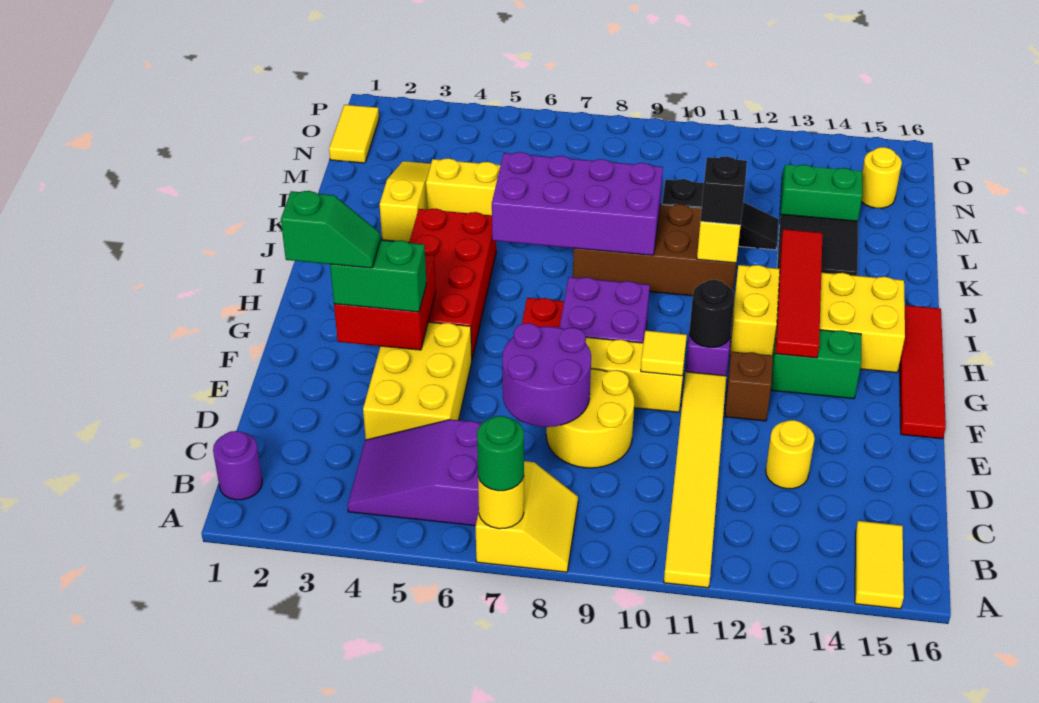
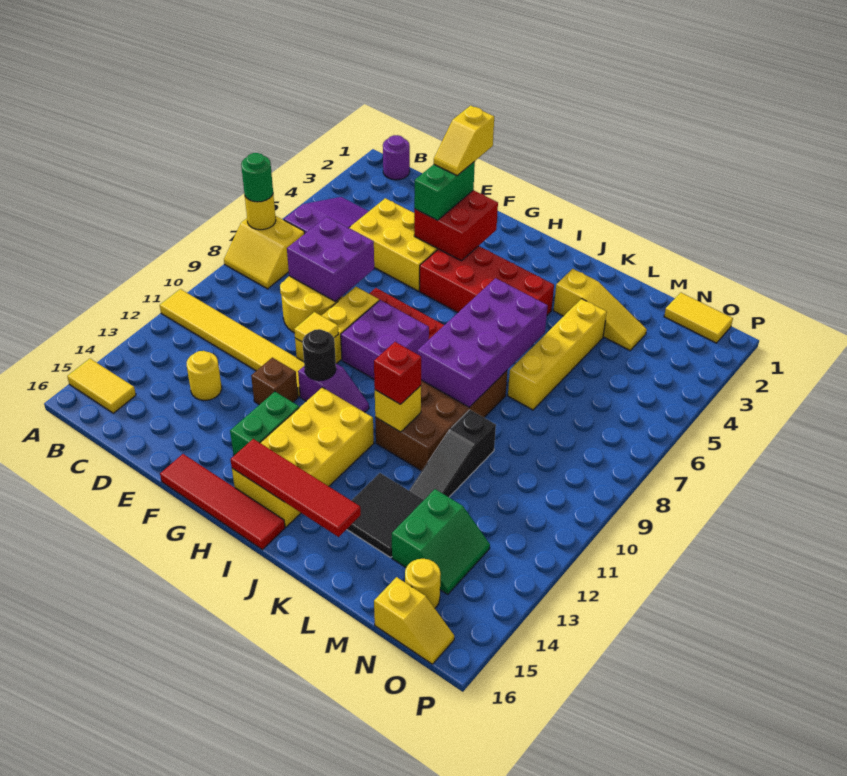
purple 2x2 round brick [502,323,591,427] -> purple 2x2 brick [287,217,374,302]
green 1x2 slope [281,191,381,268] -> yellow 1x2 slope [434,105,494,175]
red 1x4 tile [775,229,823,358] -> red 1x4 tile moved to [230,439,361,537]
black 1x1 brick [700,156,747,225] -> red 1x1 brick [374,342,421,404]
none -> yellow 1x2 slope [374,577,454,664]

